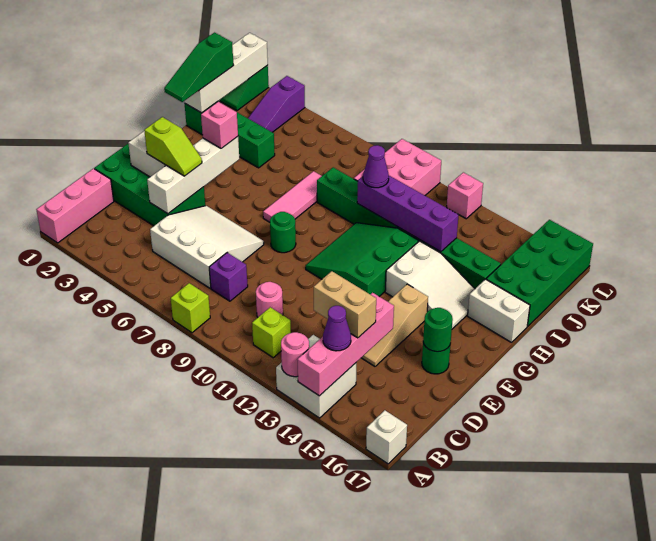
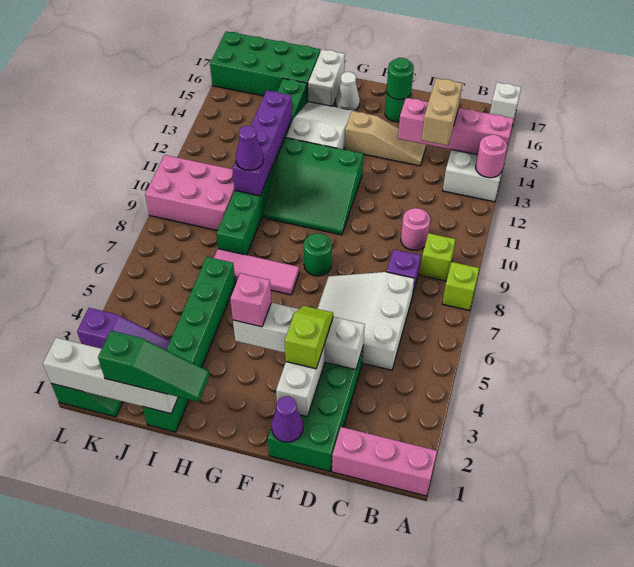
lime 1x1 brick [252,307,291,358] -> lime 1x1 brick moved to [420,233,456,281]
purple 1x1 cone [323,306,351,351] -> purple 1x1 cone moved to [271,396,303,442]
none -> white 1x1 cone [336,72,360,111]
green 1x4 brick [185,101,275,168] -> green 1x6 brick [142,257,235,432]
pink 1x1 brick [447,172,483,219] -> none

